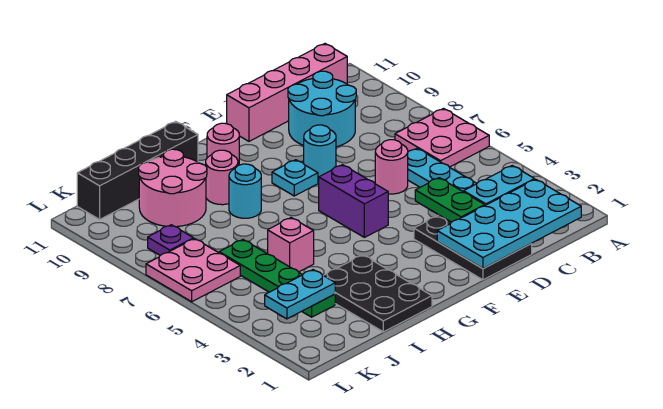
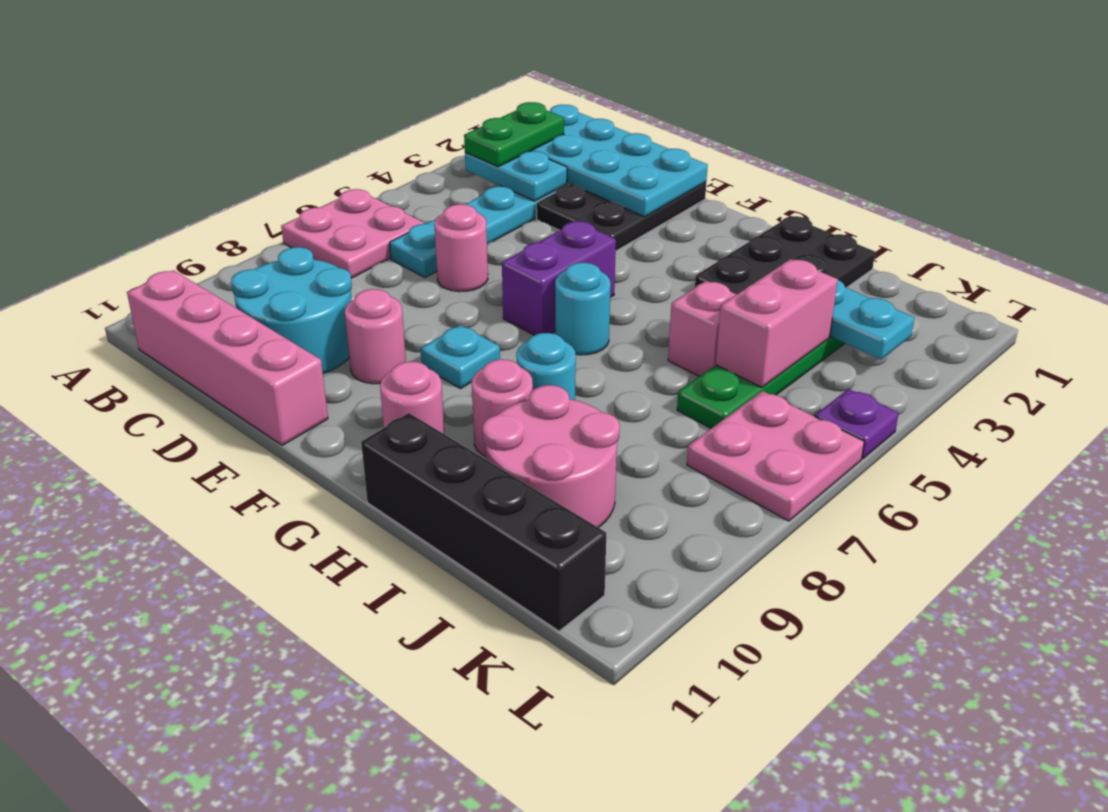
green 1x2 plate [415,178,485,222] -> green 1x2 plate moved to [464,102,564,167]
cyan 1x1 round brick [304,125,336,179] -> cyan 1x1 round brick moved to [555,263,611,355]
none -> pink 1x1 round brick [345,289,406,384]
none -> pink 1x2 brick [716,259,838,387]
purple 1x1 plate [148,225,194,255] -> purple 1x1 plate moved to [815,389,899,459]

